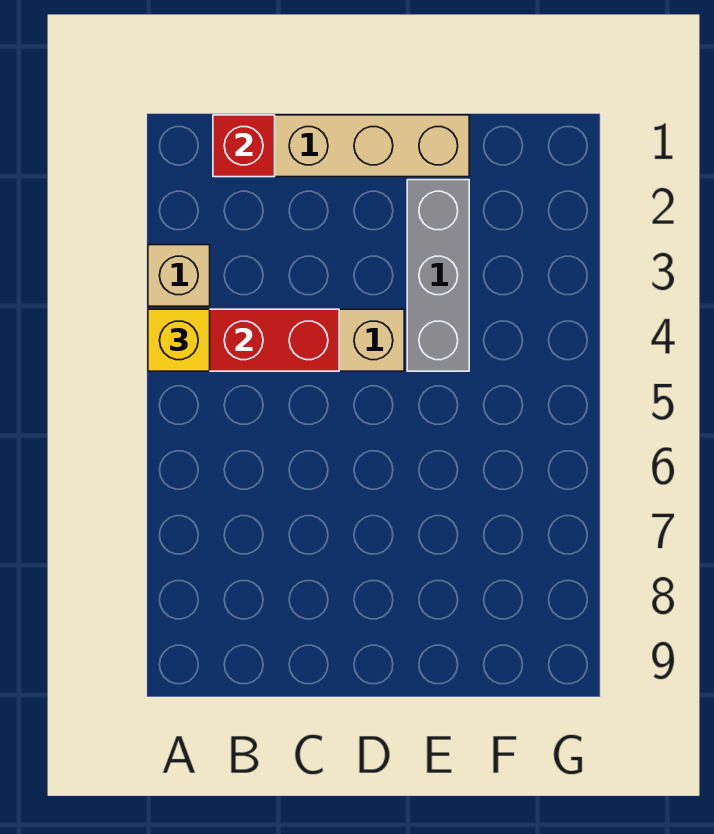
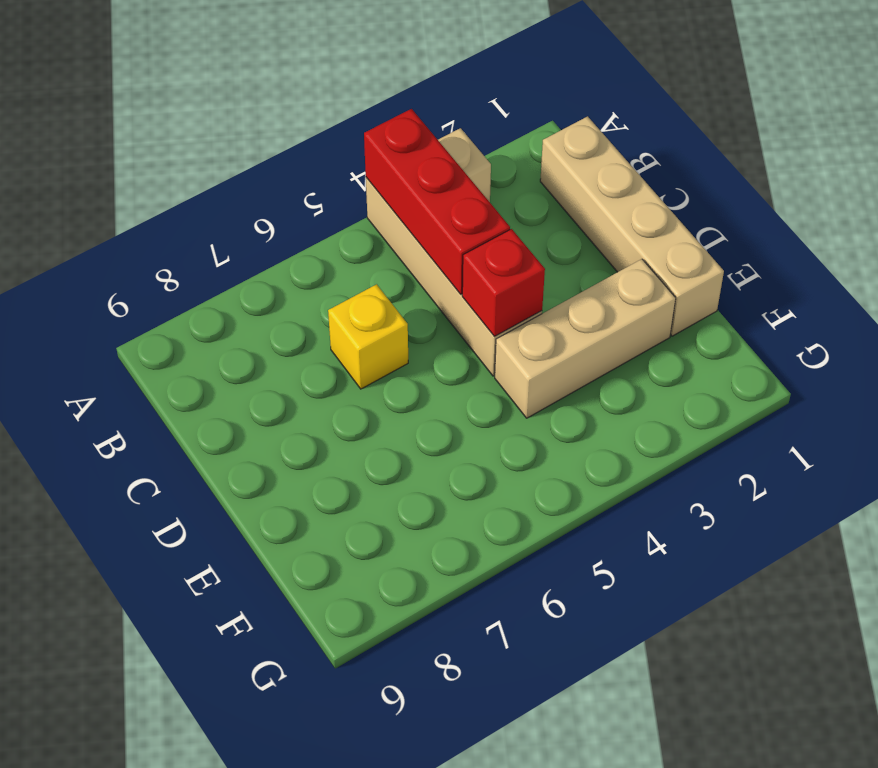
yellow 1x1 brick [148,309,210,371] -> yellow 1x1 brick moved to [328,284,408,389]
red 1x1 brick [213,115,275,177] -> red 1x1 brick moved to [462,229,545,337]
grey 1x3 brick [407,180,469,371] -> tan 1x3 brick [495,259,676,418]

